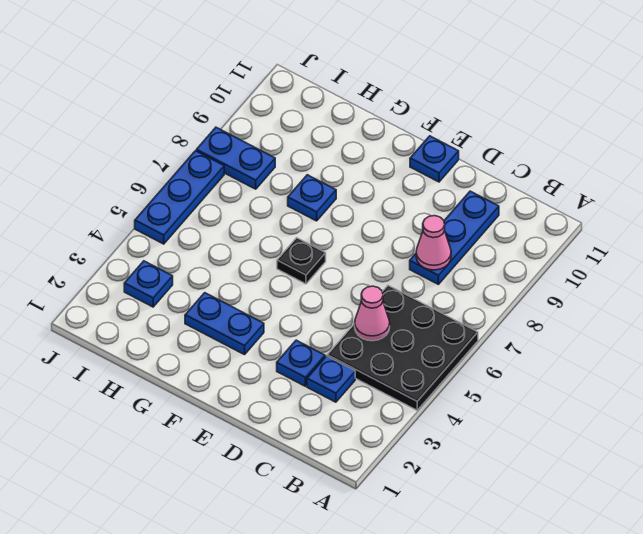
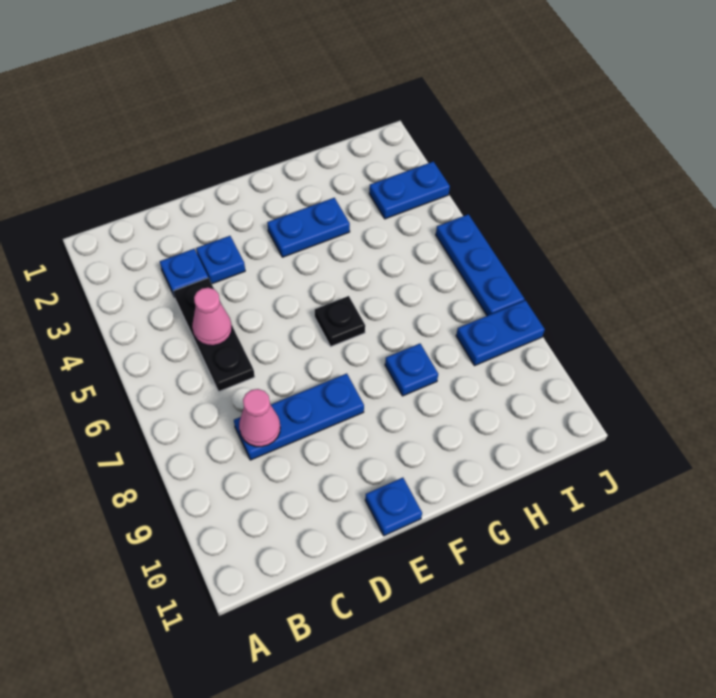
black 3x3 plate [327,285,478,410] -> black 1x3 plate [173,278,255,391]
blue 1x3 plate [410,191,499,284] -> blue 1x3 plate turned to [234,374,364,460]
blue 1x1 plate [124,261,173,307] -> blue 1x2 plate [369,162,450,219]

